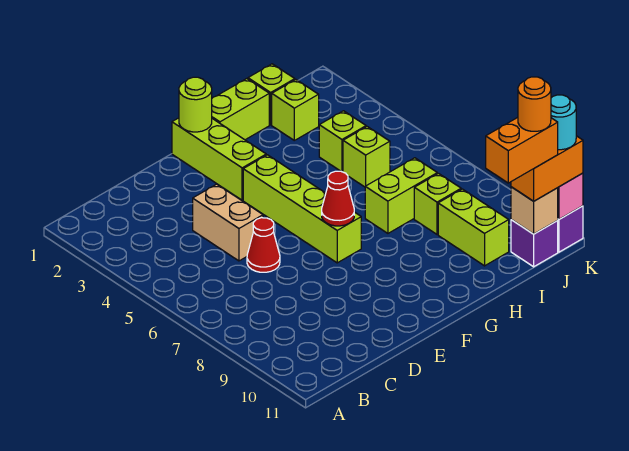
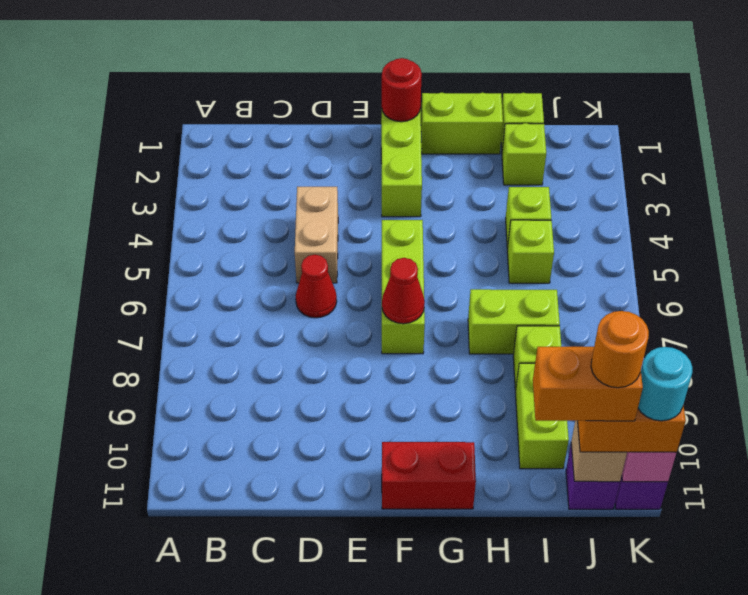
lime 1x1 round brick [179,77,212,132] -> red 1x1 round brick [382,58,422,122]
lime 1x4 brick [243,155,361,263] -> lime 1x3 brick [382,220,425,354]
none -> red 1x2 brick [382,442,476,509]

